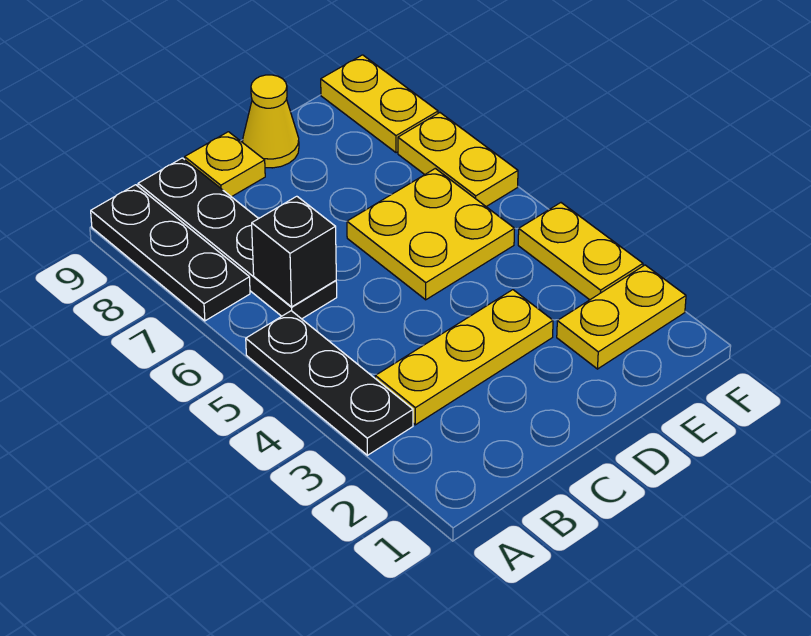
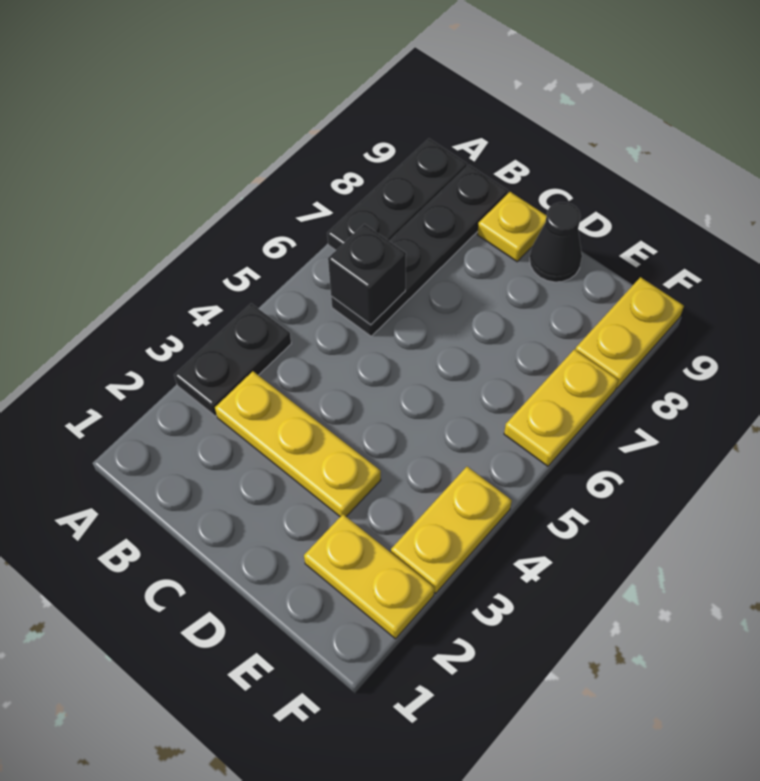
black 1x3 plate [246,311,413,455] -> black 1x2 plate [174,303,291,416]
yellow 2x2 plate [347,168,515,300] -> none
yellow 1x1 cone [243,75,299,168] -> black 1x1 cone [530,202,582,282]

